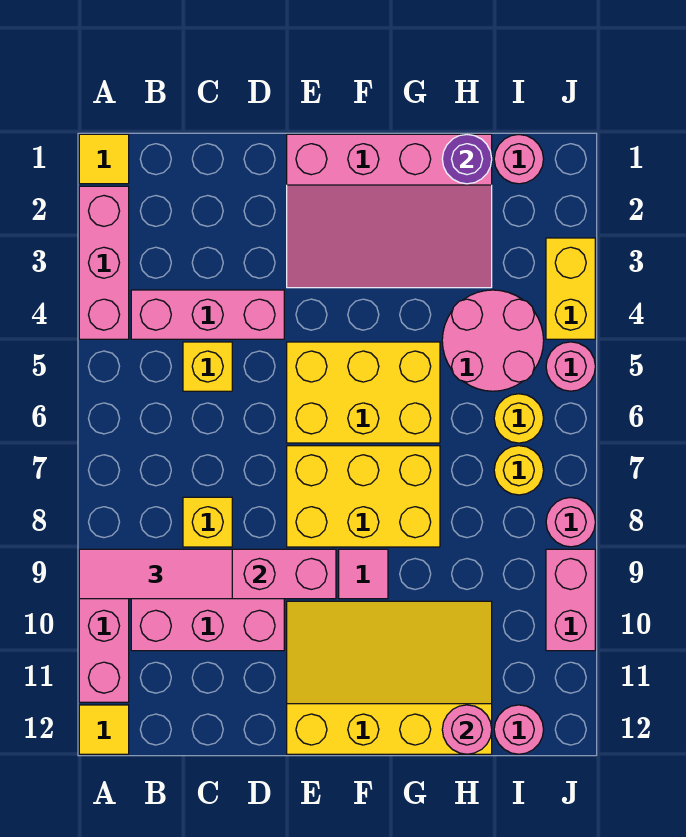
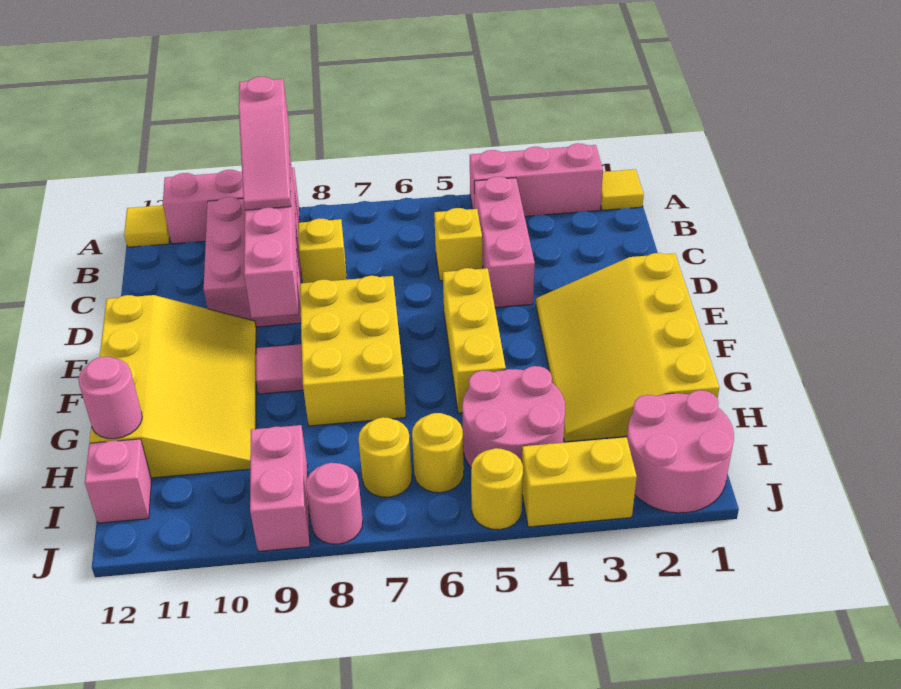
pink 1x3 tile [79,549,232,599] -> pink 1x3 slope [239,77,291,210]
pink 3x4 slope [287,134,492,288] -> yellow 3x4 slope [536,253,719,442]
yellow 2x3 brick [287,342,440,443] -> yellow 1x3 brick [443,268,506,413]
purple 1x1 round brick [442,134,492,184] -> none
pink 1x1 round brick [494,135,544,184] -> pink 2x2 round brick [627,390,734,513]
pink 1x1 round brick [494,705,544,754] -> pink 1x1 brick [85,439,152,523]
pink 1x1 round brick [546,342,595,391] -> yellow 1x1 round brick [471,448,523,530]
pink 1x2 brick [546,549,595,651] -> pink 1x2 brick turned to [250,425,310,551]

